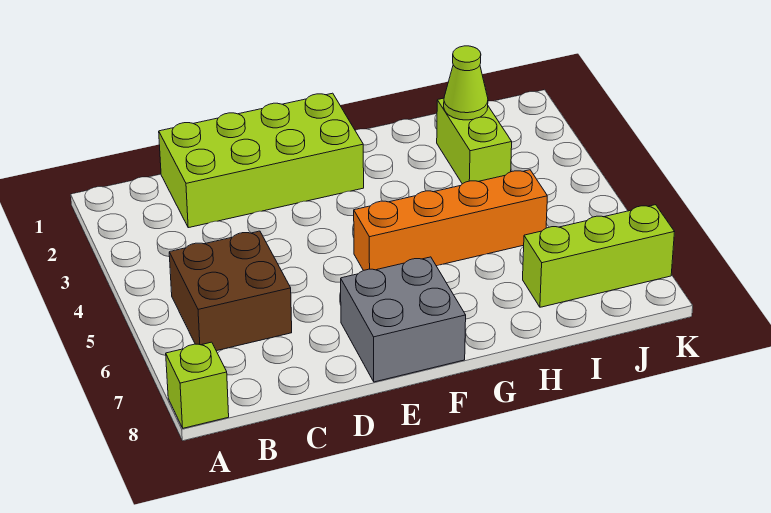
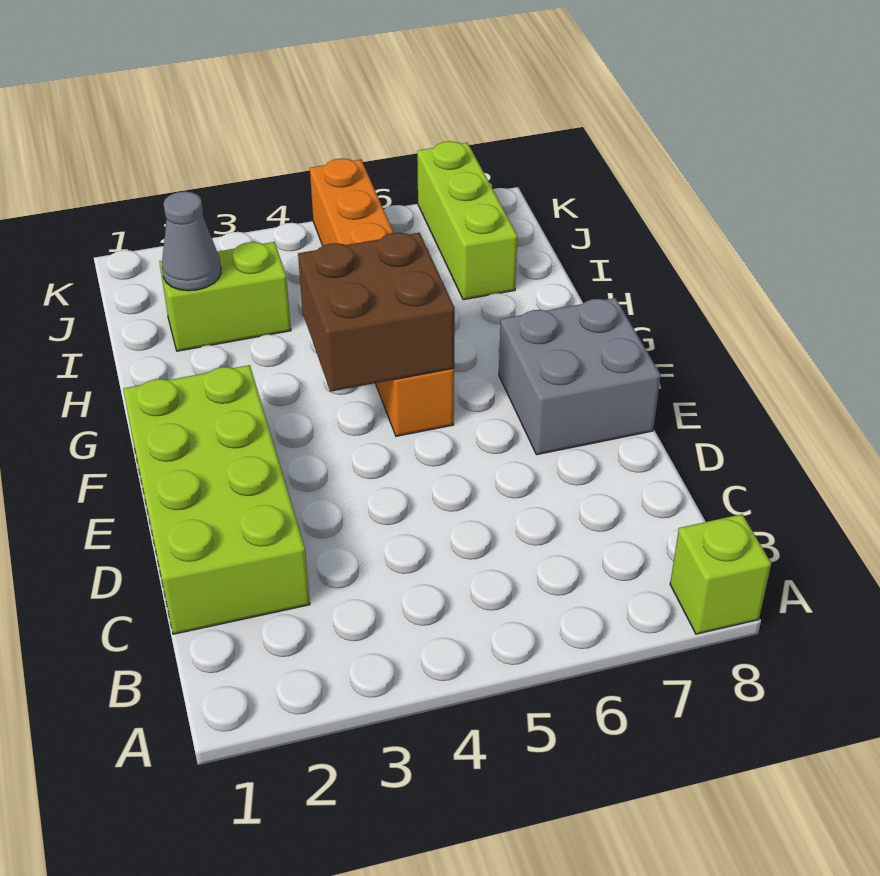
brown 2x2 brick [169,231,292,351] -> brown 2x2 brick moved to [298,233,455,392]
orange 1x4 brick [354,170,547,270] -> orange 1x6 brick [310,159,454,436]
lime 1x1 cone [444,46,488,120] -> grey 1x1 cone [162,192,221,291]

